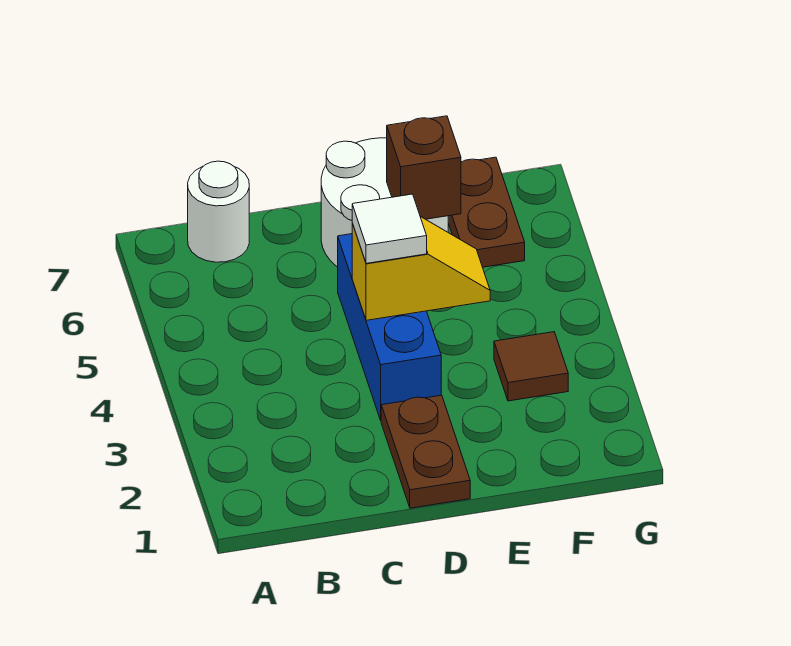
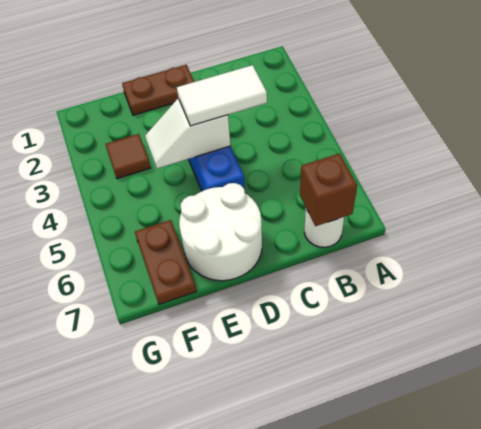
brown 1x2 plate [381,395,470,508] -> brown 1x2 plate turned to [122,65,194,115]
yellow 1x2 slope [352,217,490,320] -> white 1x2 slope [145,99,230,168]
white 1x1 tile [352,194,427,263] -> white 1x2 tile [177,65,267,126]
brown 1x1 brick [387,116,461,219] -> brown 1x1 brick moved to [300,153,357,226]

